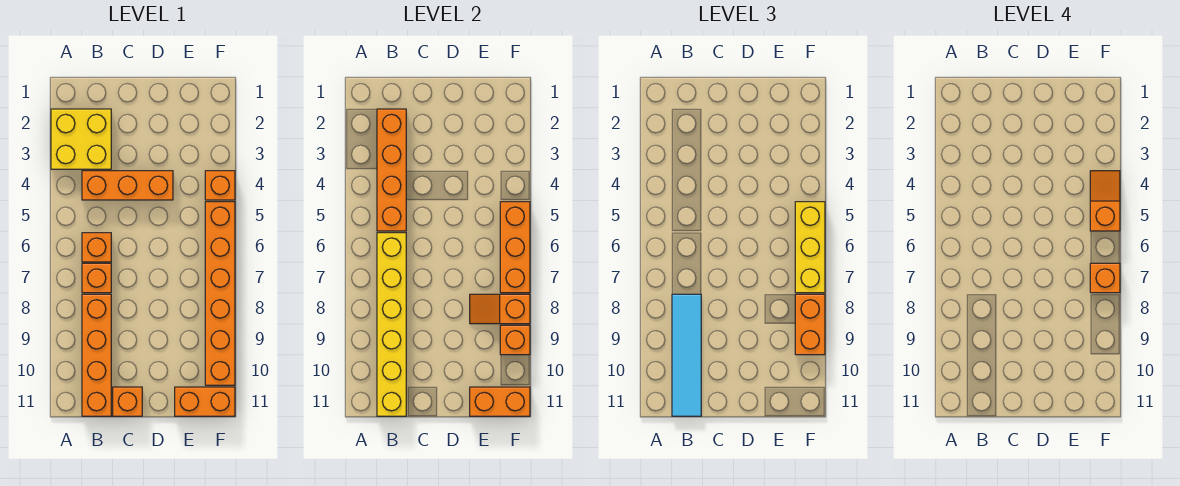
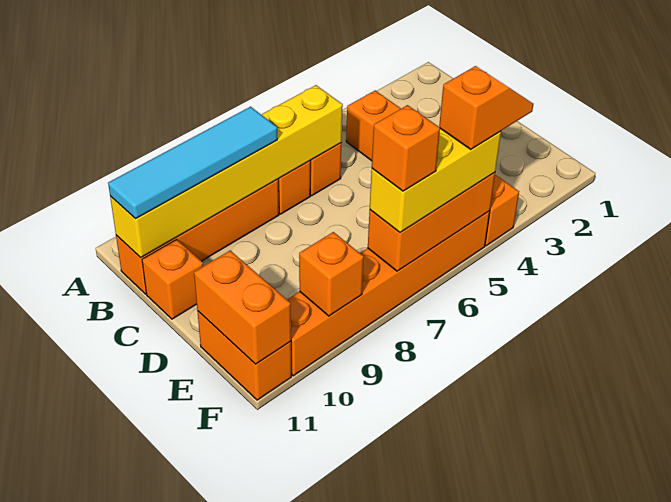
yellow 2x2 brick [51,109,111,169] -> none
orange 1x4 brick [377,109,406,231] -> none
orange 1x2 slope [470,294,530,324] -> none
orange 1x2 brick [795,294,825,355] -> none

